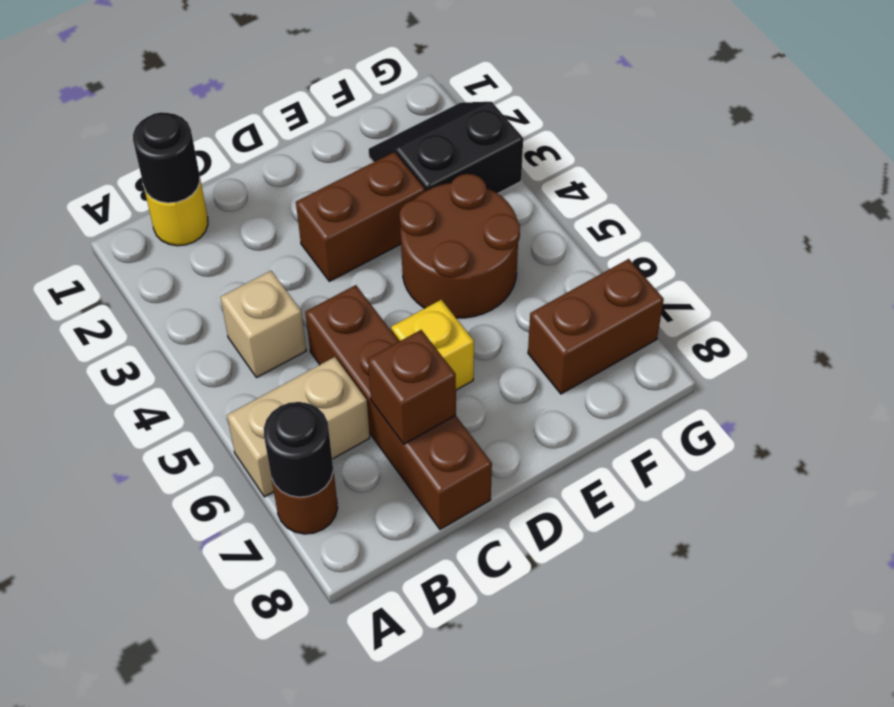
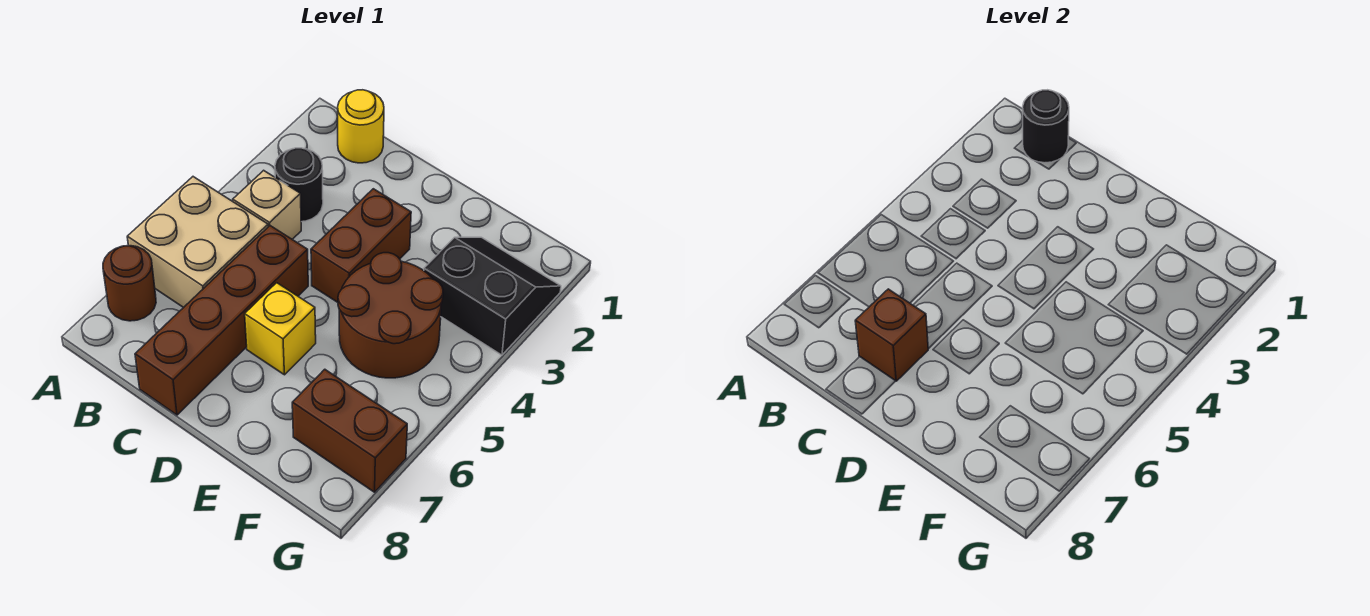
tan 1x2 brick [227,357,370,497] -> tan 2x2 brick [127,177,268,308]
black 1x1 round brick [264,402,333,497] -> black 1x1 round brick moved to [275,148,323,222]
brown 1x2 brick [296,152,425,281] -> brown 1x2 brick turned to [311,189,411,302]

